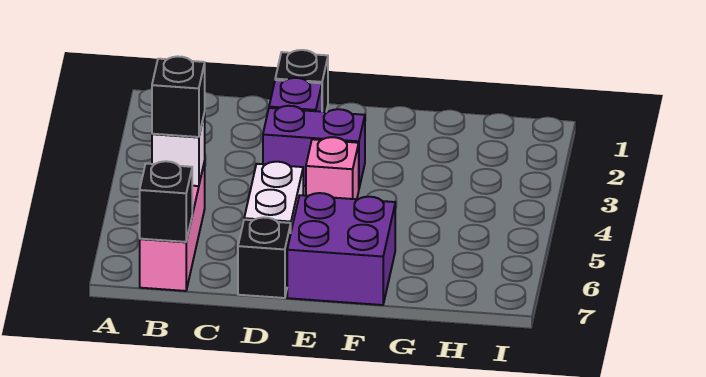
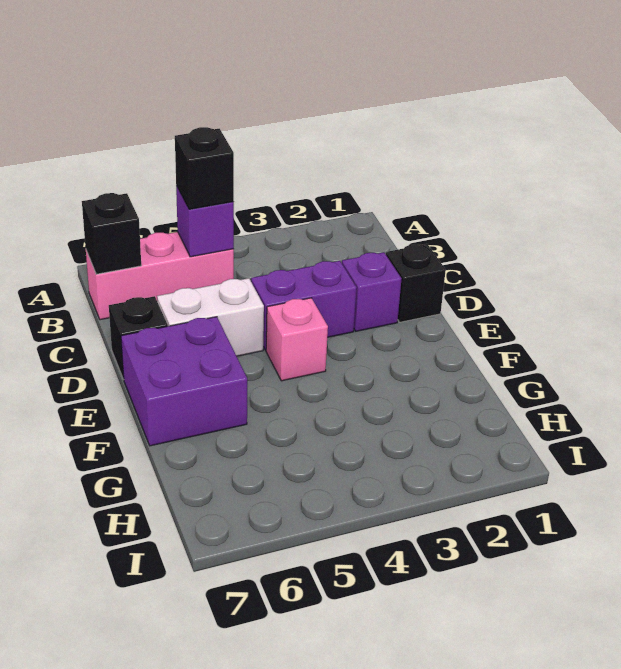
white 1x1 brick [152,113,205,186] -> purple 1x1 brick [176,185,234,257]
purple 1x2 brick [263,106,365,188] -> purple 1x2 brick turned to [251,261,357,350]

